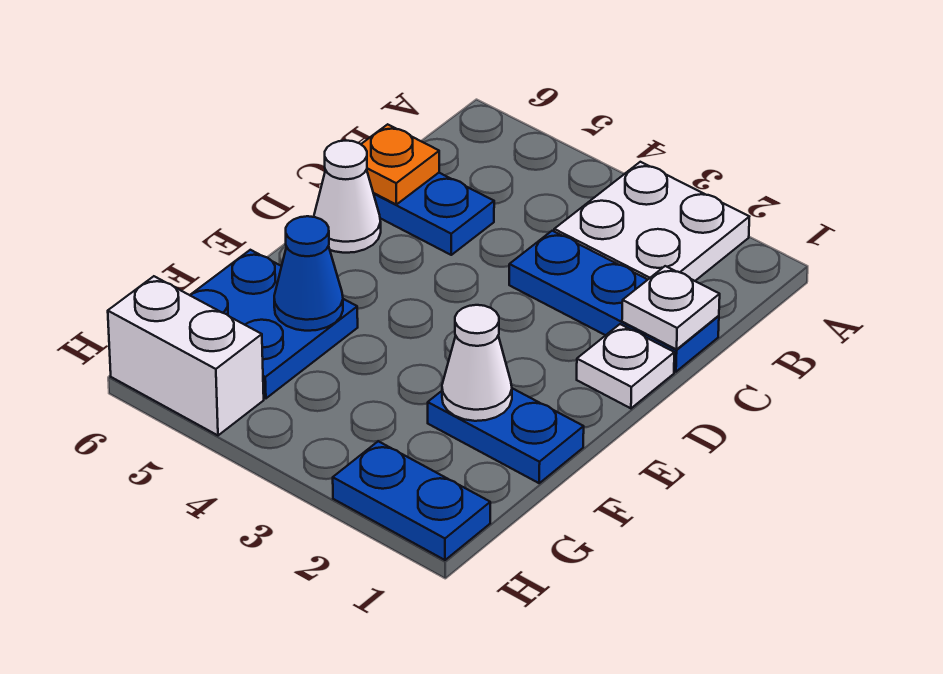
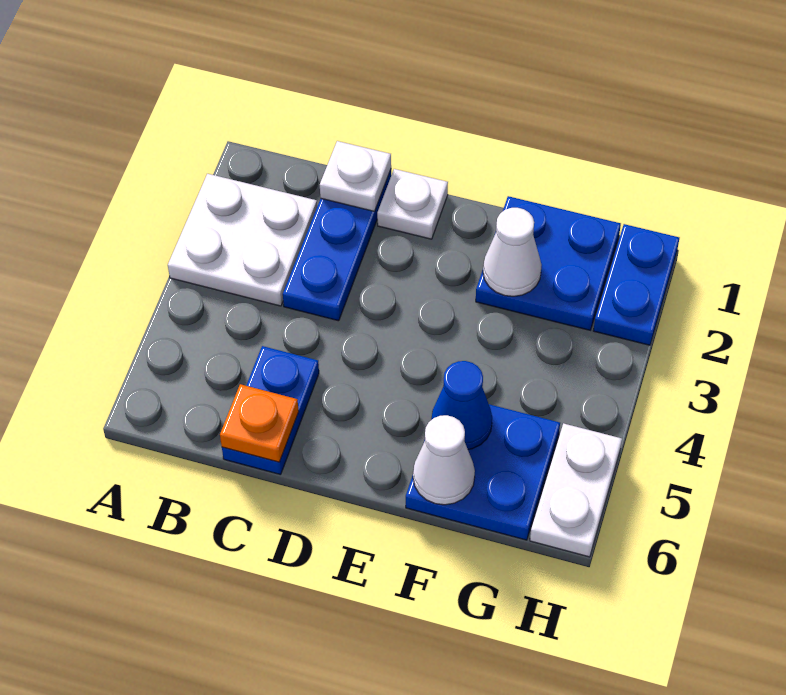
white 1x1 cone [314,141,381,253] -> white 1x1 cone moved to [413,415,475,505]
blue 1x2 plate [428,388,584,483] -> blue 2x2 plate [476,196,621,330]
white 1x2 brick [108,276,264,435] -> white 1x2 plate [530,423,622,557]

